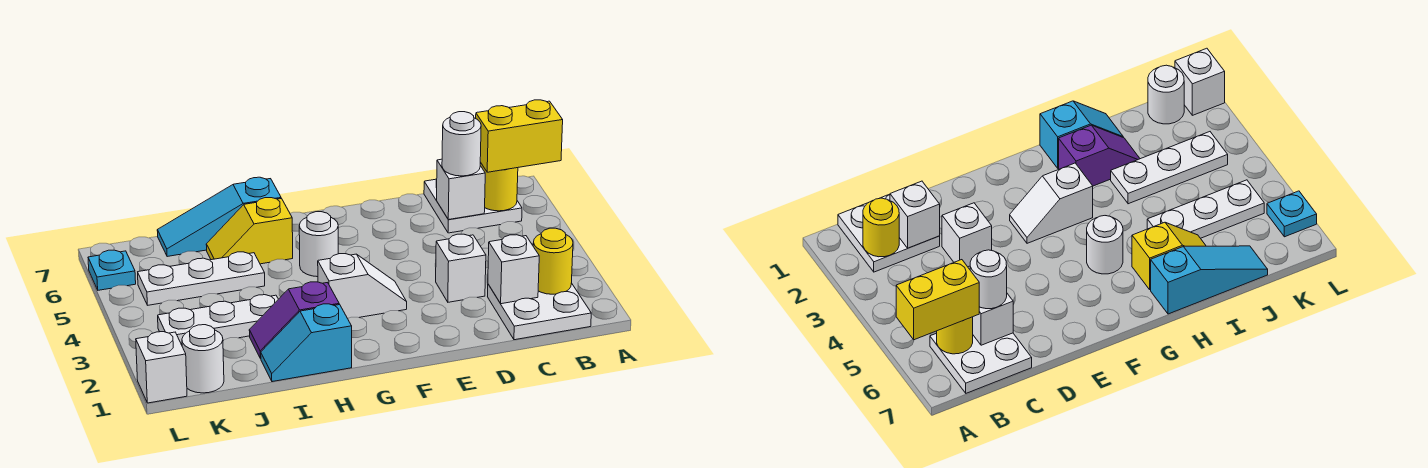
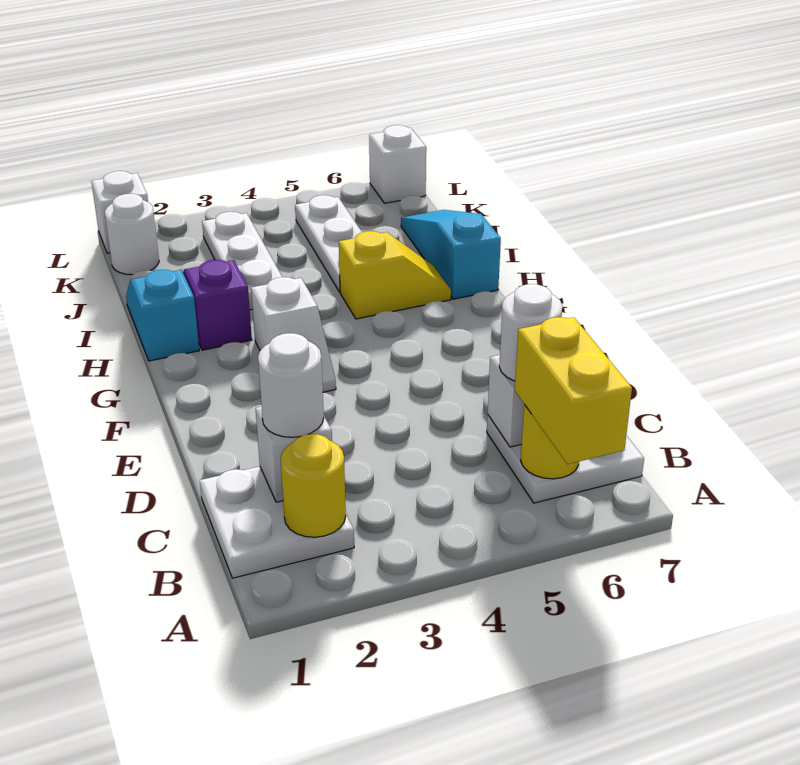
white 1x1 brick [436,234,486,302] -> white 1x1 brick moved to [369,125,426,203]
white 1x1 round brick [299,212,338,277] -> white 1x1 round brick moved to [258,333,324,437]
yellow 1x2 slope [206,198,293,264] -> yellow 1x2 slope turned to [339,231,451,319]
cyan 1x1 plate [88,250,136,290] -> none

